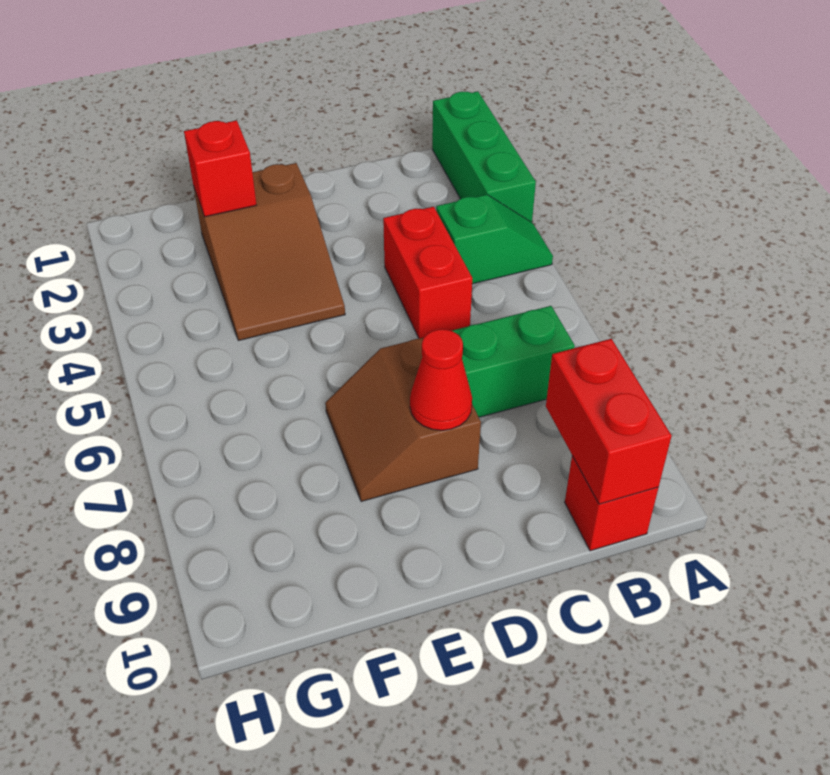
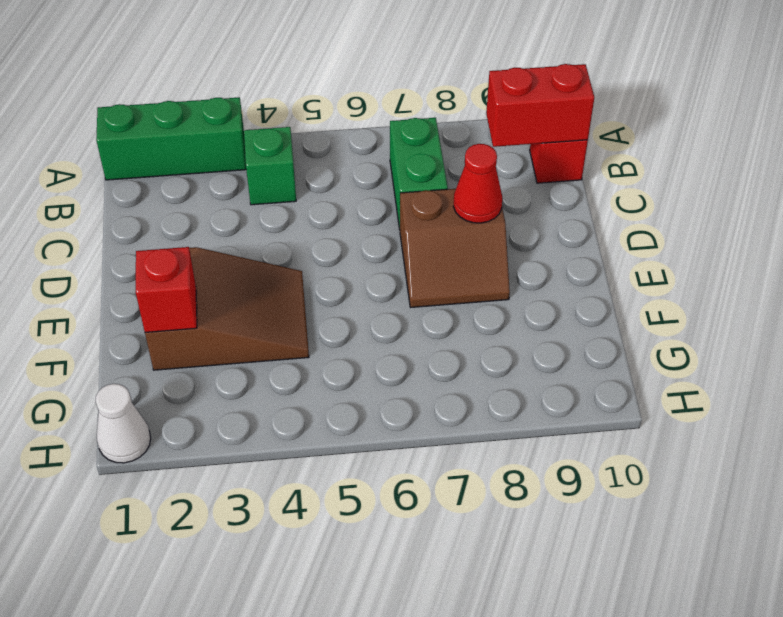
red 1x2 brick [383,207,472,339] -> none
none -> white 1x1 cone [96,384,151,463]

